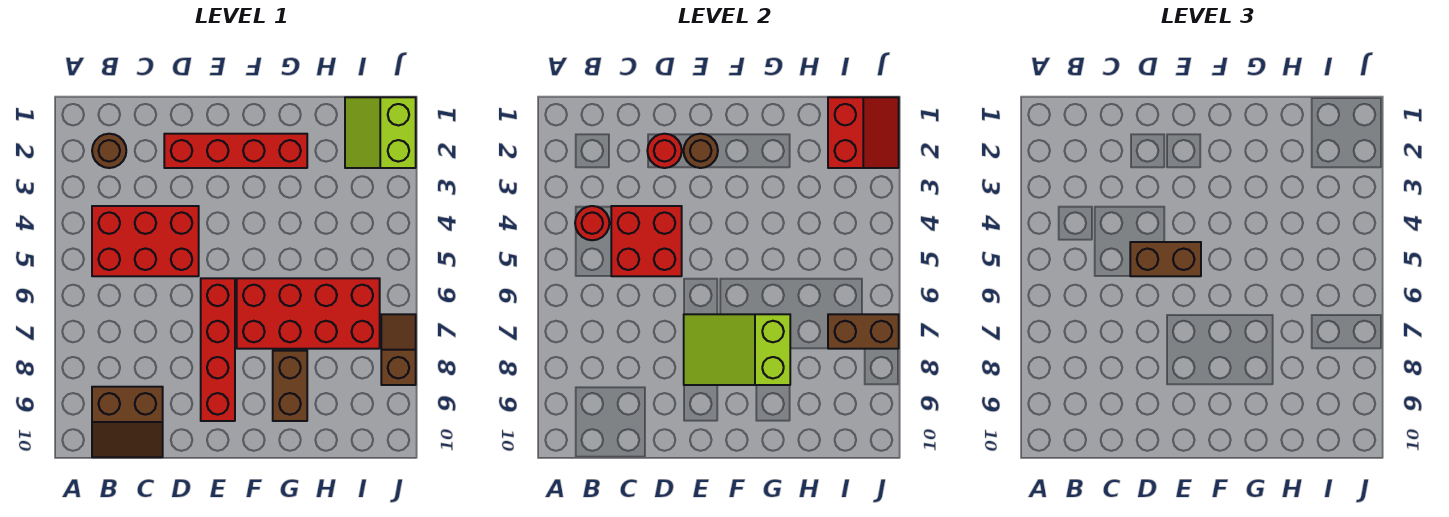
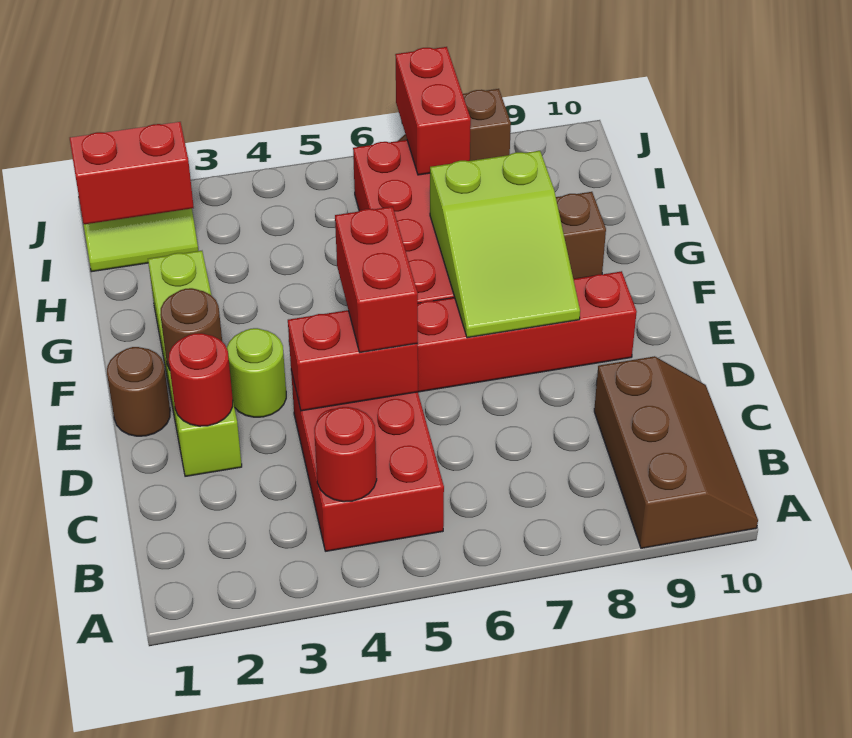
brown 1x1 round brick [92,134,126,168] -> brown 1x1 round brick moved to [107,347,170,436]
brown 2x2 slope [92,387,163,457] -> brown 2x3 slope [594,356,758,548]
red 2x2 brick [611,206,682,276] -> red 1x2 brick [288,310,418,411]
red 1x4 brick [164,134,307,168] -> lime 1x4 brick [148,251,242,476]
brown 1x2 brick [1130,242,1201,276] -> red 1x2 brick [335,207,418,352]
none -> lime 1x1 round brick [227,328,286,417]
brown 1x2 brick [828,314,899,349] -> red 1x2 brick [395,47,471,175]

